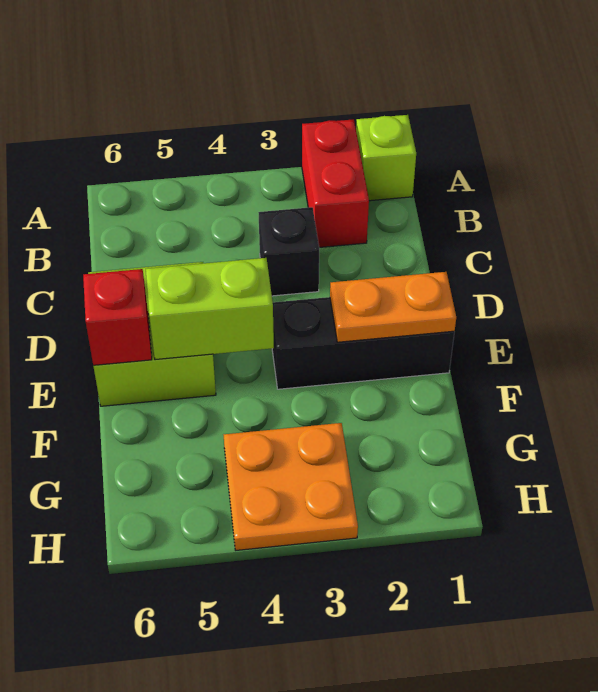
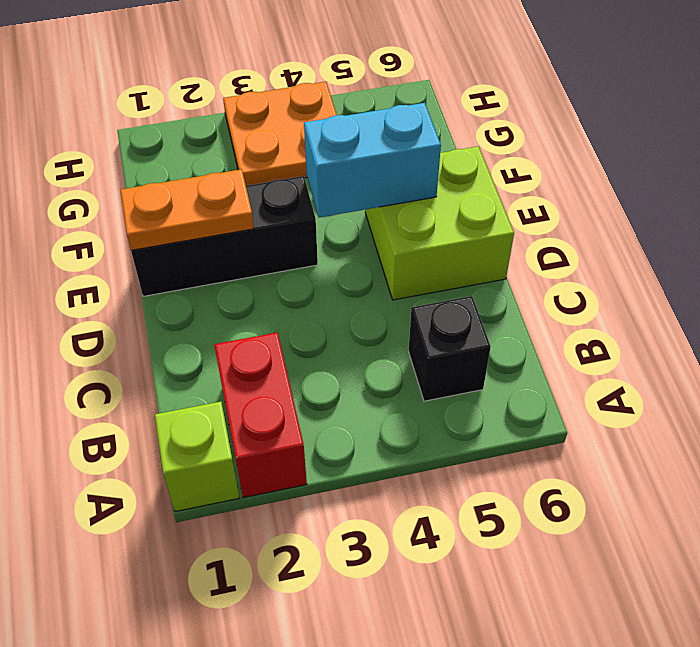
black 1x1 brick [258,207,319,296] -> black 1x1 brick moved to [409,296,491,401]
lime 1x2 brick [146,258,274,360] -> cyan 1x2 brick [304,103,441,218]
red 1x1 brick [83,269,152,365] -> none

